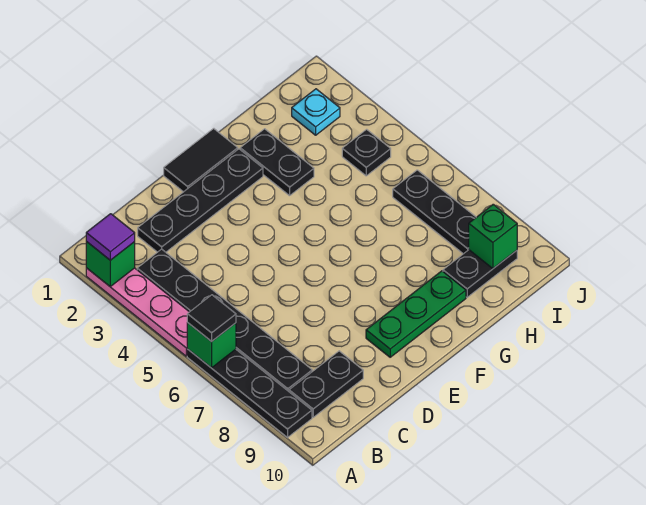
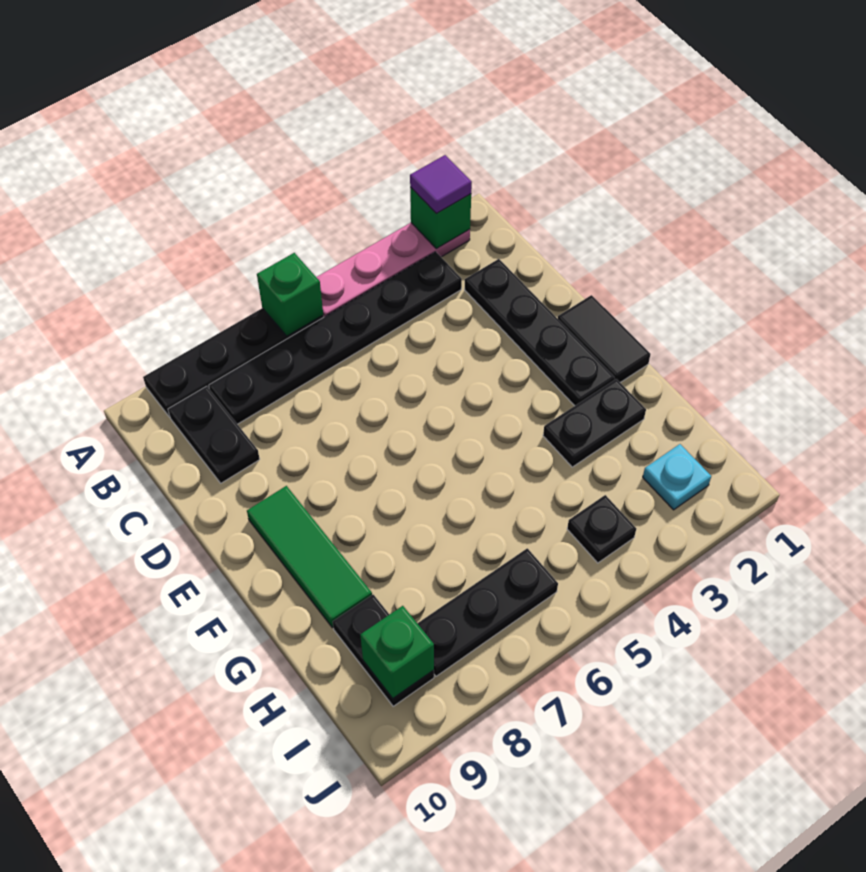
black 1x1 tile [187,295,236,342] -> none
green 1x3 plate [366,271,466,357] -> green 1x3 tile [247,486,372,628]

